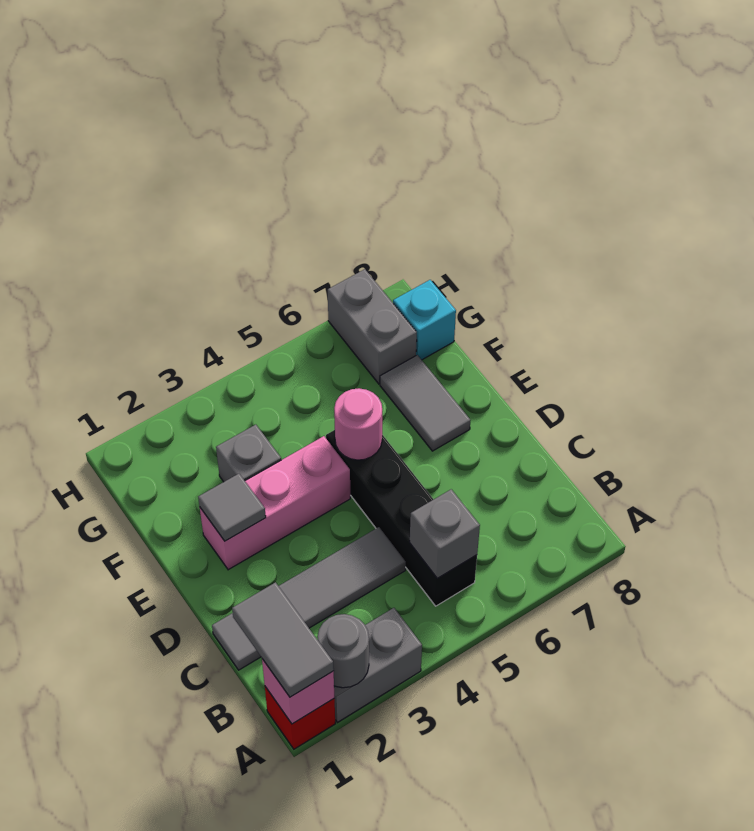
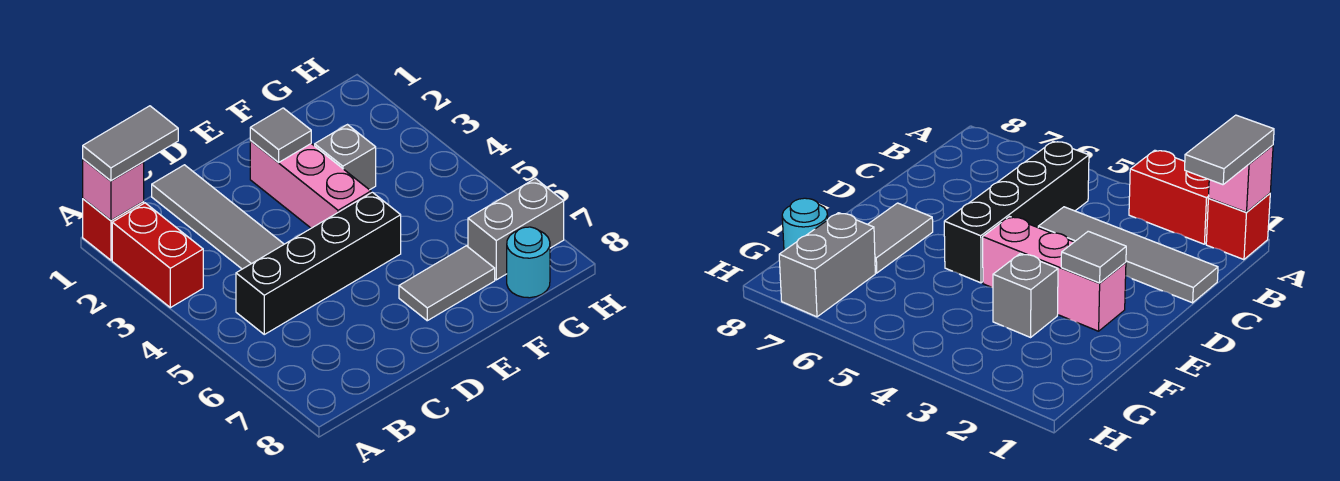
grey 1x2 brick [334,608,422,722] -> red 1x2 brick [112,203,203,308]
grey 1x1 round brick [317,614,369,688] -> none
grey 1x1 brick [410,489,480,578] -> none
pink 1x1 round brick [334,388,382,460] -> none
cyan 1x1 brick [393,280,456,360] -> cyan 1x1 round brick [507,227,550,298]

